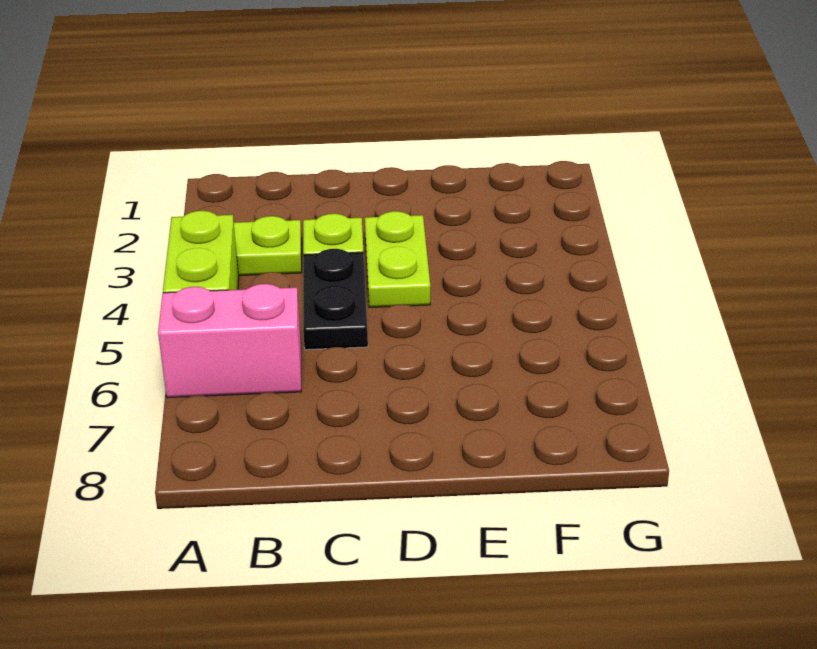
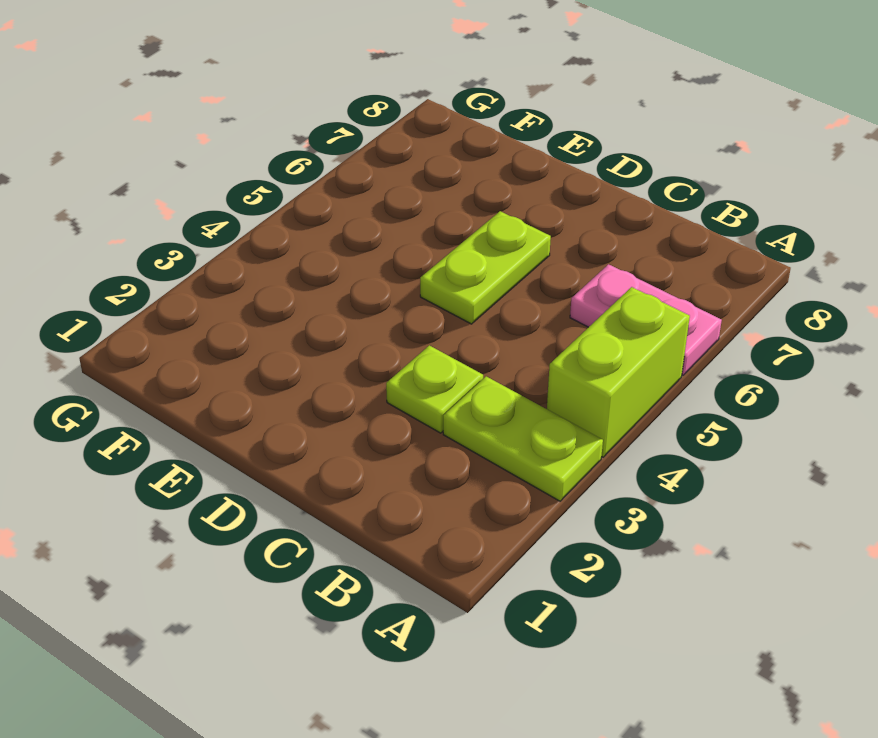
pink 1x2 brick [158,284,301,398] -> pink 1x2 plate [570,264,722,375]
black 1x2 plate [303,249,368,350] -> none
lime 1x2 plate [365,211,430,307] -> lime 1x2 plate moved to [420,211,551,324]

